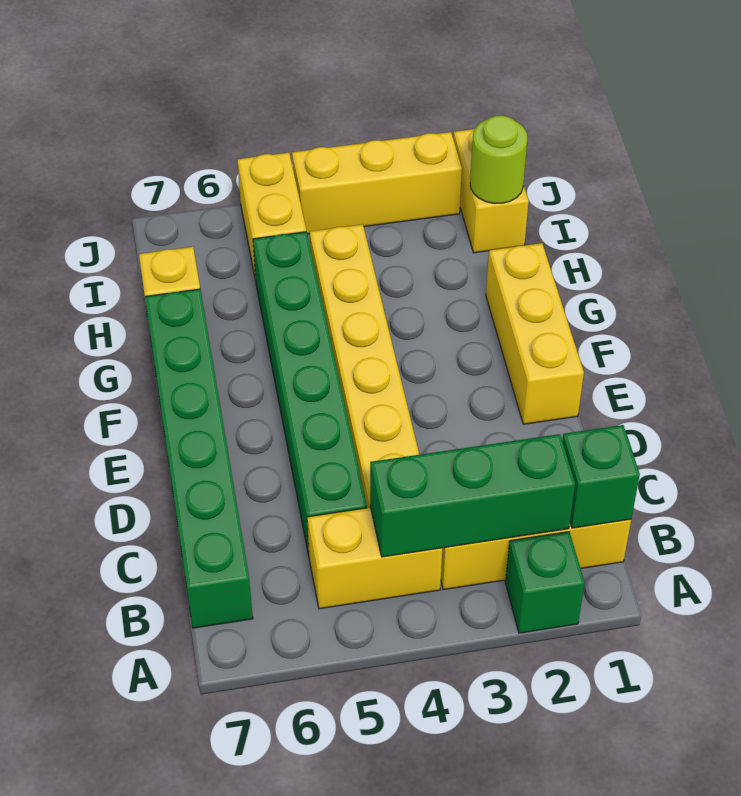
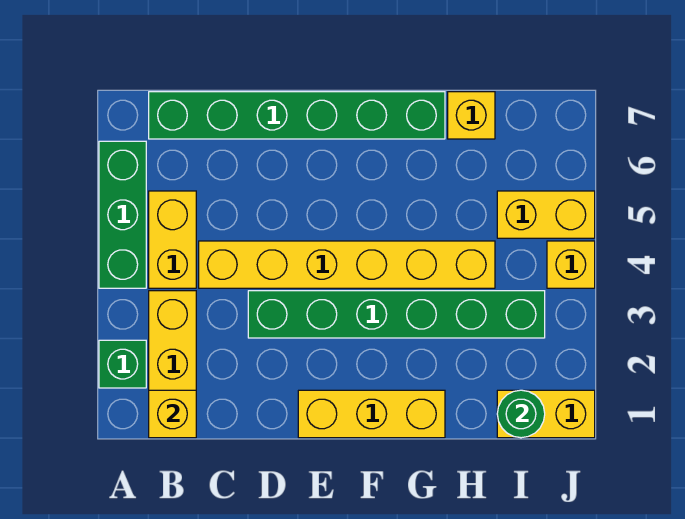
green 1x1 brick [562,425,640,528] -> yellow 1x1 brick [149,390,196,438]
green 1x3 brick [370,434,575,557] -> green 1x3 brick moved to [99,141,146,288]
green 1x6 brick [253,232,367,555] -> green 1x6 brick moved to [248,291,545,338]
lime 1x1 round brick [470,115,527,204] -> green 1x1 round brick [497,390,545,438]
yellow 1x3 brick [292,132,462,234] -> yellow 1x1 brick [547,241,595,288]

